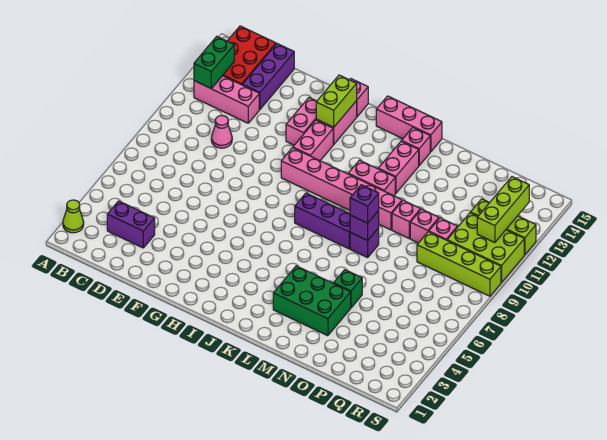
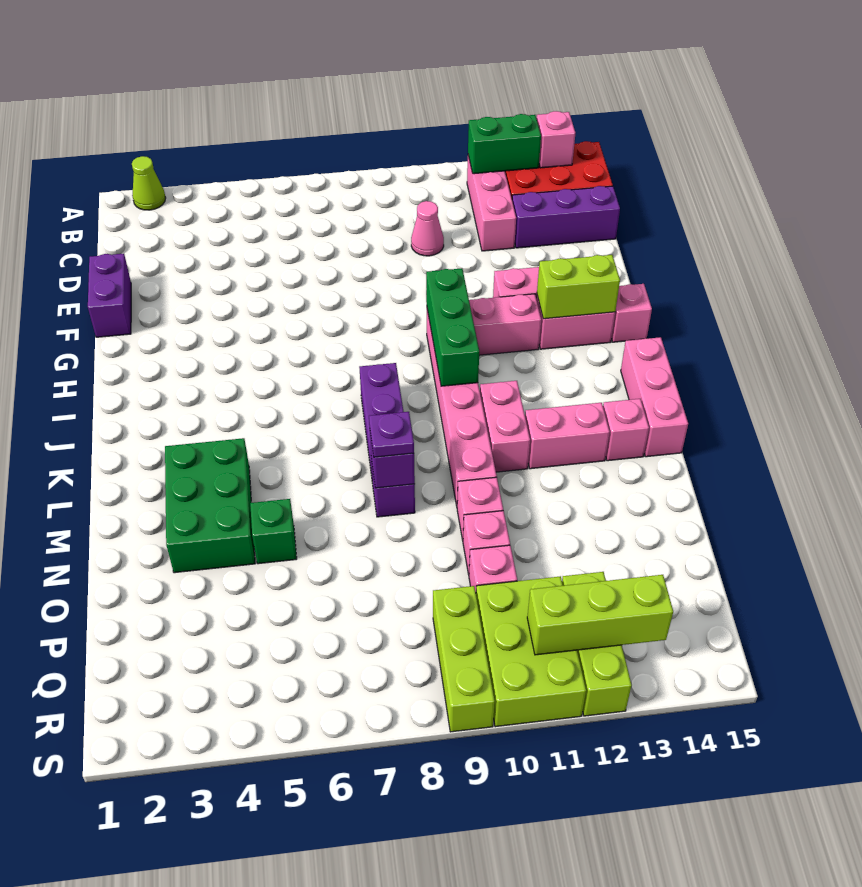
none -> pink 1x1 brick [537,111,575,168]
purple 1x2 brick [107,201,155,248] -> purple 1x2 brick moved to [88,254,131,337]
none -> green 1x3 brick [426,268,479,386]
purple 1x1 brick [350,185,379,223] -> purple 1x1 plate [369,412,414,457]
lime 1x4 brick [417,232,501,296] -> lime 1x3 brick [433,586,495,732]

